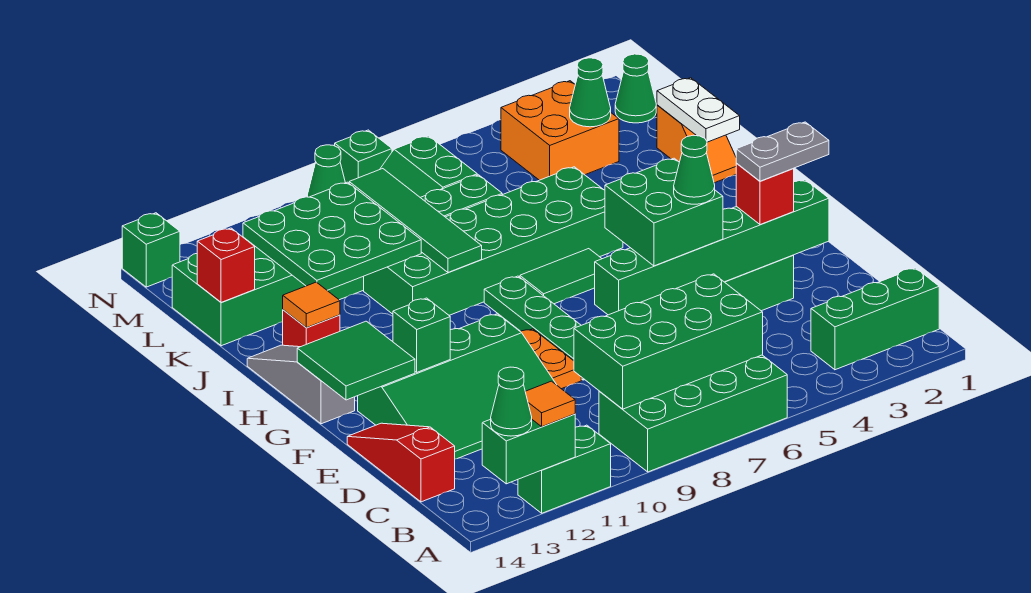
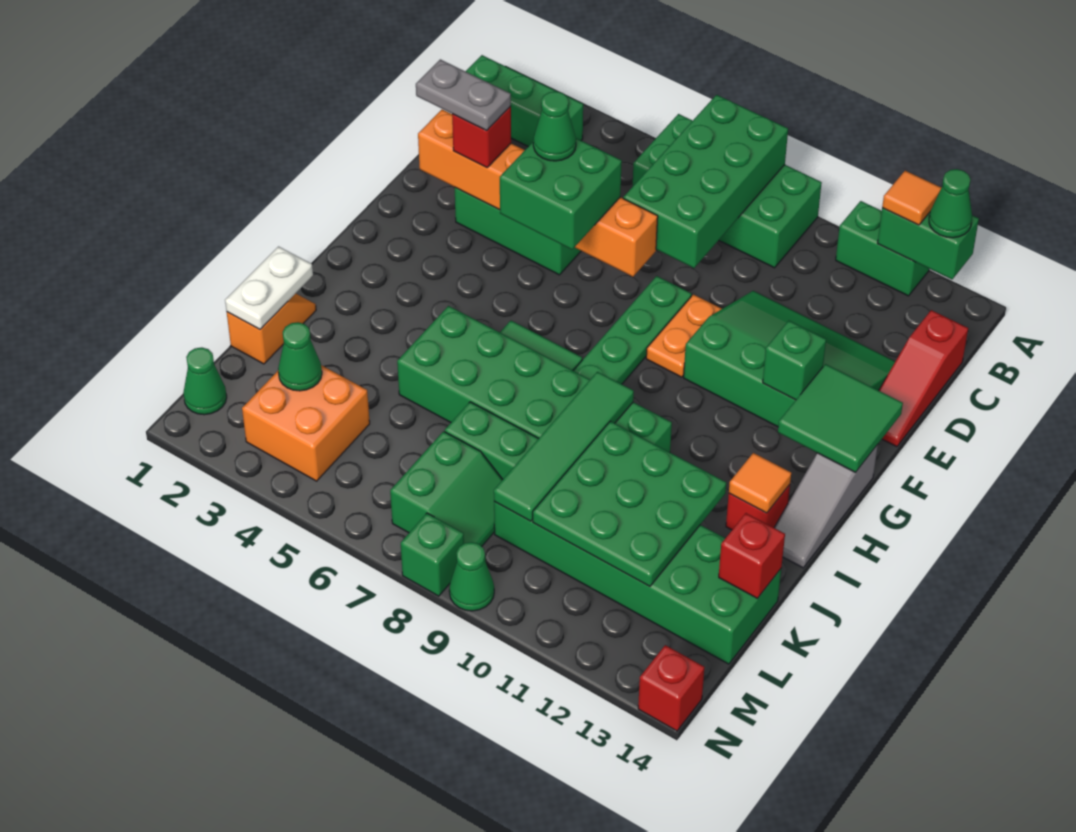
green 2x4 brick [574,274,763,409] -> green 2x4 brick turned to [623,95,788,268]
green 1x6 brick [595,180,829,315] -> orange 1x6 brick [418,109,658,277]
green 1x1 brick [122,213,180,287] -> red 1x1 brick [638,645,704,731]

